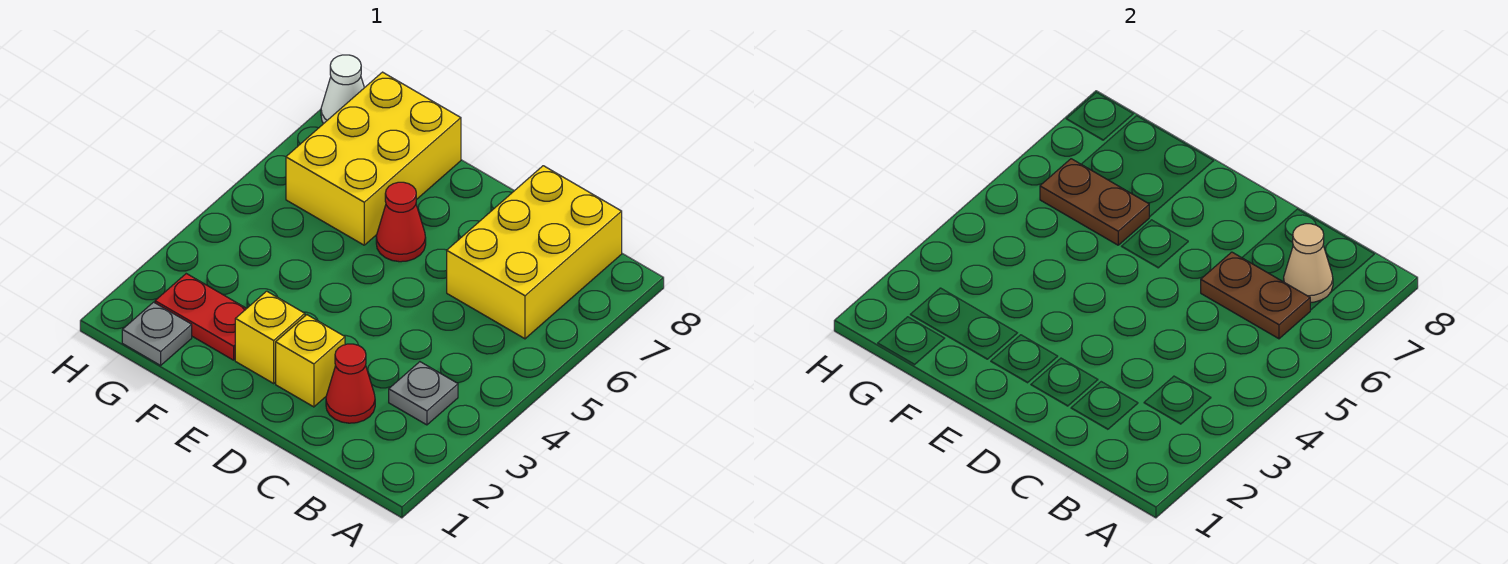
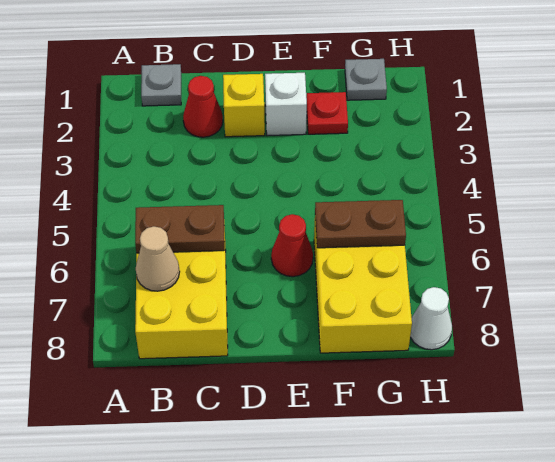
grey 1x1 plate [389,362,458,425] -> grey 1x1 plate moved to [141,64,181,106]
yellow 1x1 brick [235,291,305,383] -> white 1x1 brick [265,73,307,136]
red 1x2 plate [155,274,247,360] -> red 1x1 plate [306,92,348,134]

